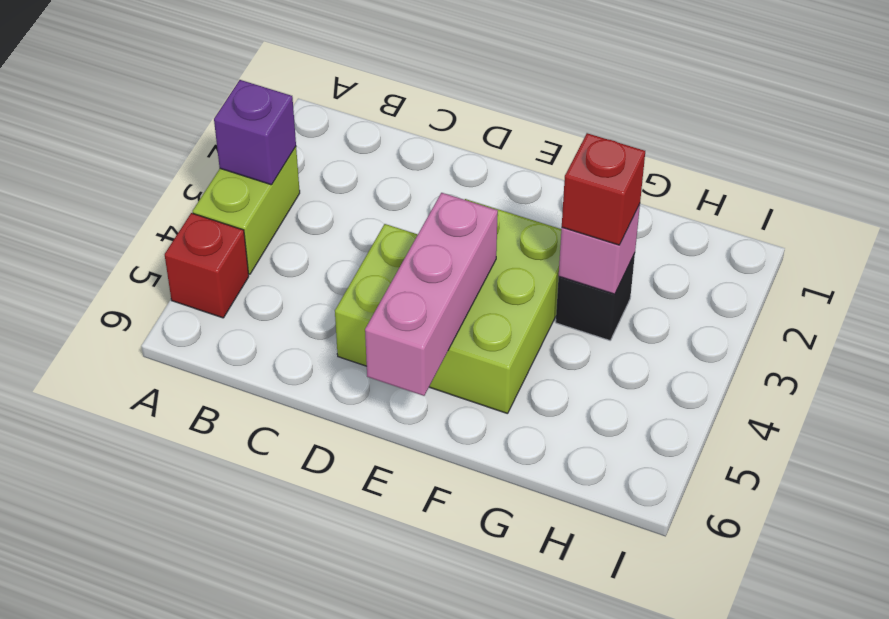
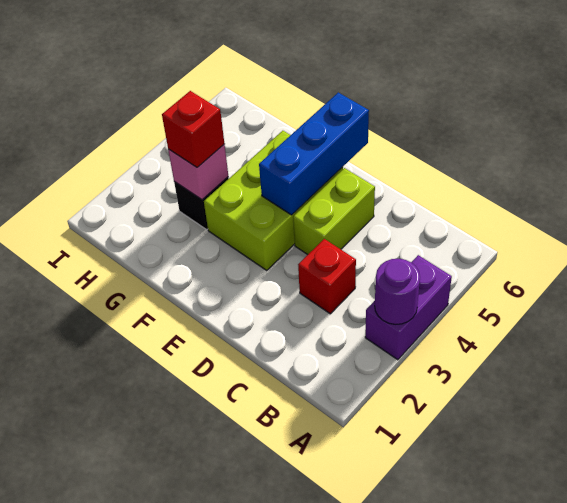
lime 1x2 brick [193,147,300,274] -> purple 1x2 brick [365,255,452,360]
purple 1x1 brick [214,80,296,185] -> purple 1x1 round brick [375,259,420,324]
red 1x1 brick [165,213,249,318] -> red 1x1 brick moved to [298,239,356,314]
pink 1x3 brick [365,193,498,396] -> blue 1x3 brick [259,92,369,215]

